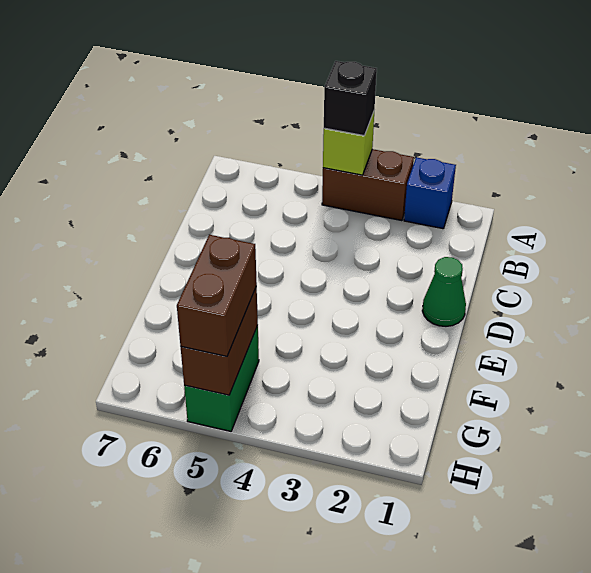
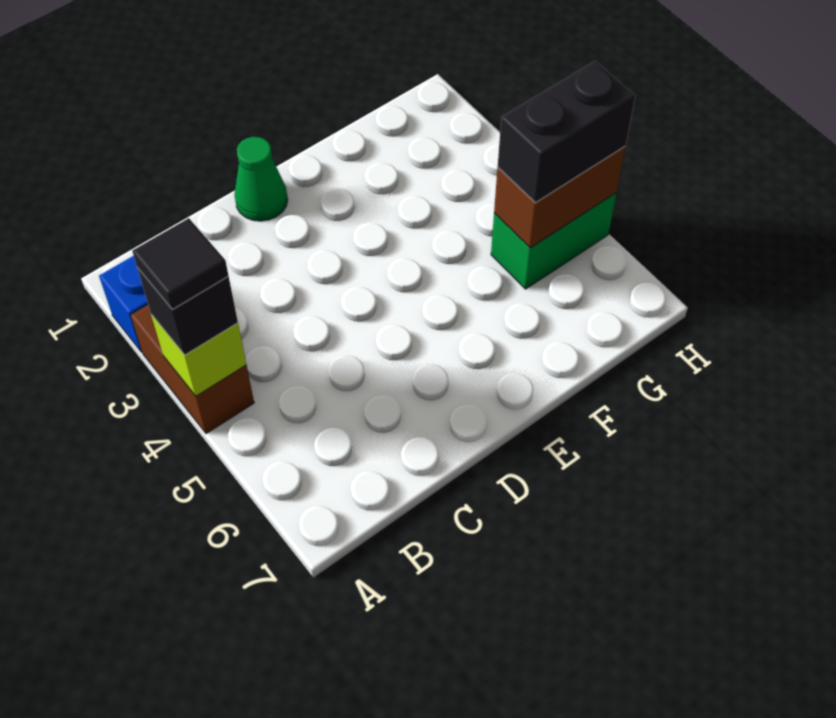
none -> black 1x1 tile [132,218,229,309]
brown 1x2 brick [177,235,257,356] -> black 1x2 brick [498,61,635,203]

